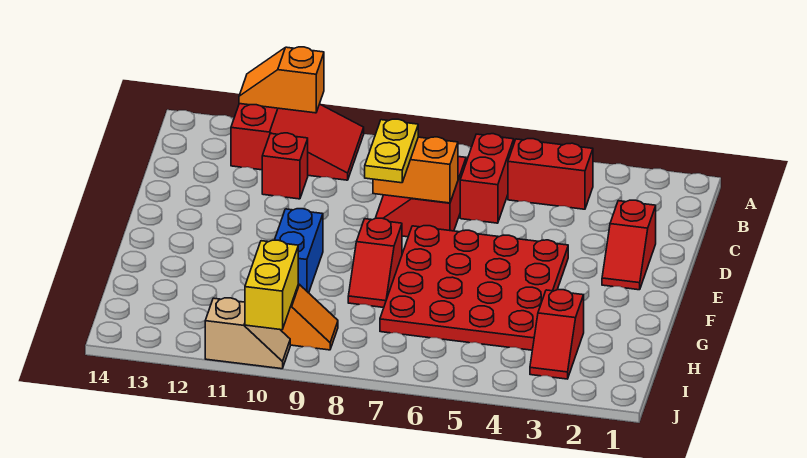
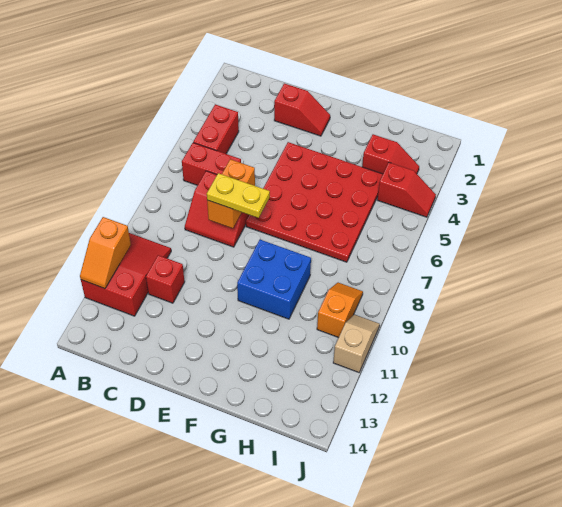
red 1x2 slope [348,218,402,307] -> red 1x2 slope moved to [377,162,436,217]
blue 1x2 brick [275,209,323,293] -> blue 2x2 brick [237,239,311,319]
yellow 1x2 brick [245,240,298,330] -> none

